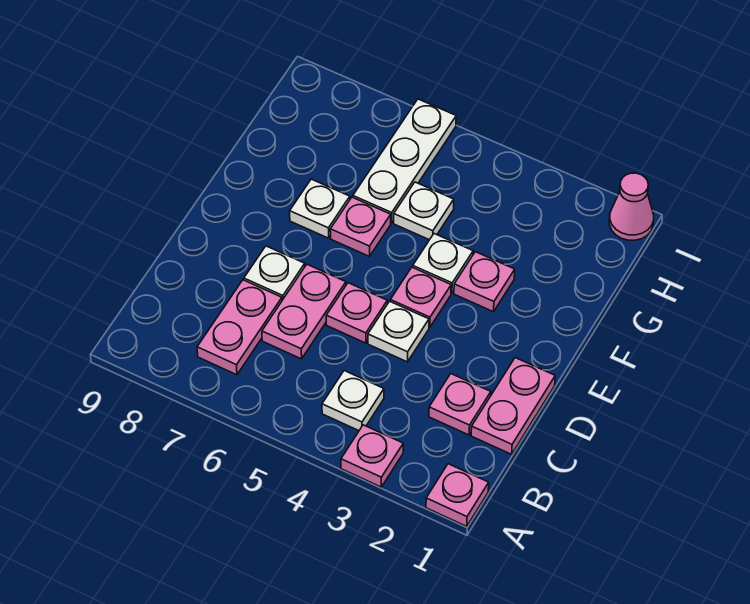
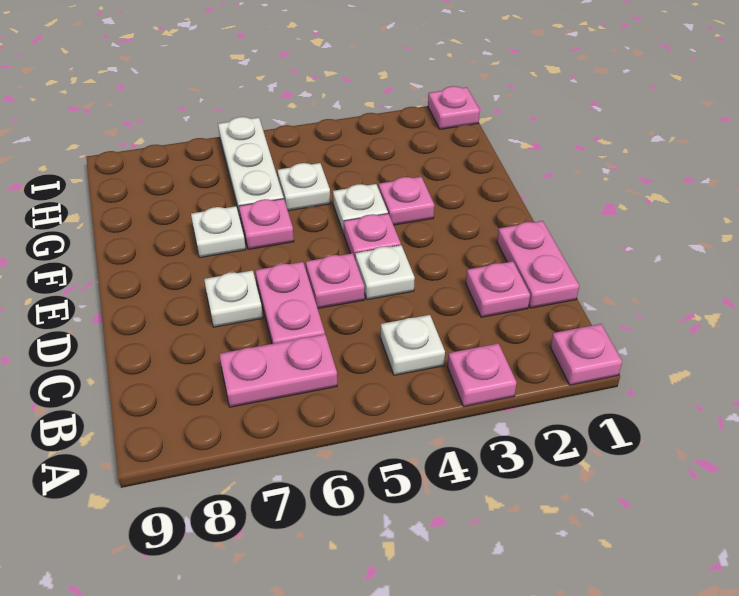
pink 1x2 plate [197,280,282,375] -> pink 1x2 plate turned to [219,334,337,407]
pink 1x1 cone [609,173,654,240] -> pink 1x1 plate [428,86,480,129]

